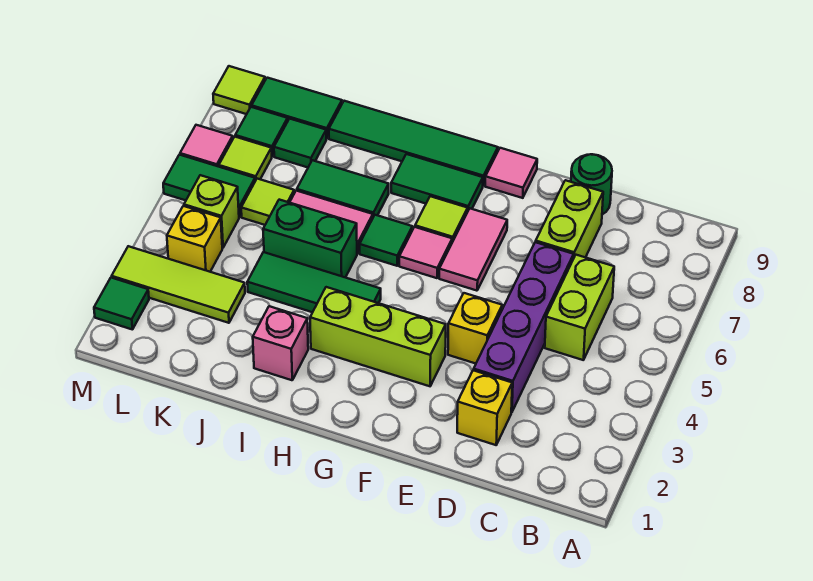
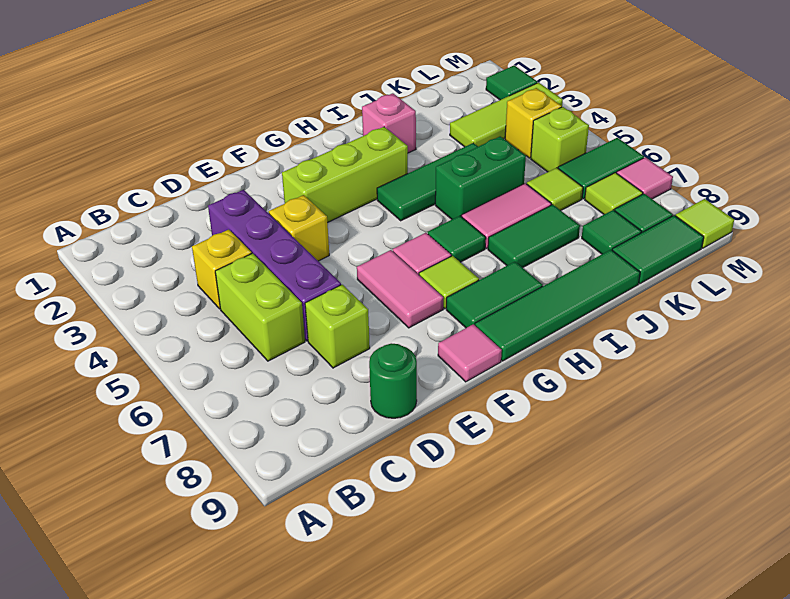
yellow 1x1 brick [457,370,512,445] -> yellow 1x1 brick moved to [192,230,252,309]
lime 1x2 brick [536,180,603,259] -> lime 1x1 brick [305,285,370,368]

